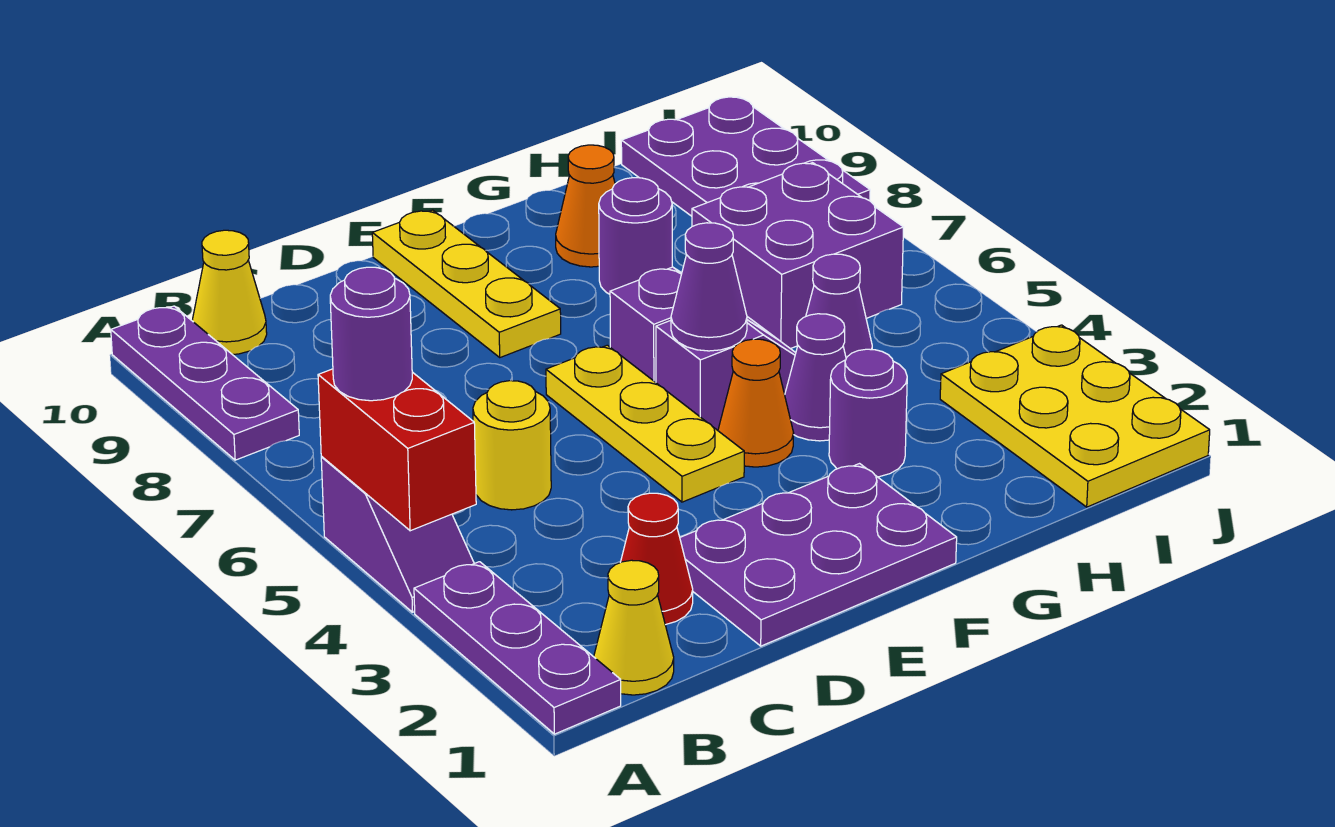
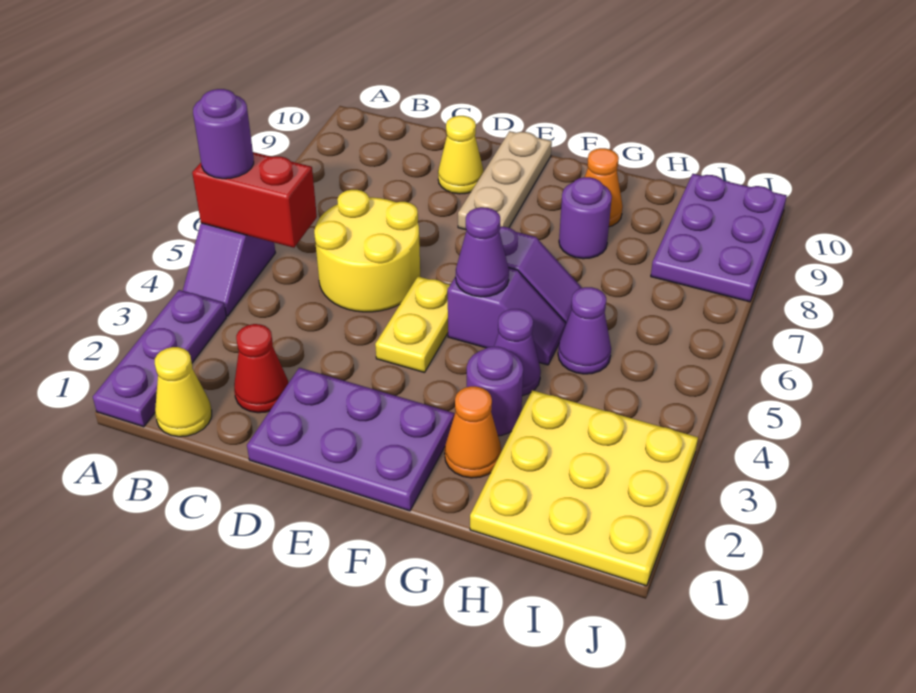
red 1x2 brick [318,369,476,531] -> red 1x2 brick turned to [192,152,317,248]
purple 1x3 plate [111,306,299,460] -> none
yellow 1x1 cone [192,230,267,355] -> yellow 1x1 cone moved to [438,116,484,194]
yellow 1x1 round brick [473,381,551,510] -> yellow 2x2 round brick [314,190,420,312]
yellow 1x3 plate [546,345,744,502] -> yellow 1x2 plate [375,276,450,373]
yellow 1x3 plate [372,210,561,357] -> tan 1x3 plate [458,131,552,230]
orange 1x1 cone [718,339,794,467] -> orange 1x1 cone moved to [445,386,501,478]
purple 2x2 brick [692,163,903,349] -> none
yellow 2x3 plate [940,325,1210,507] -> yellow 3x3 plate [470,390,698,586]

